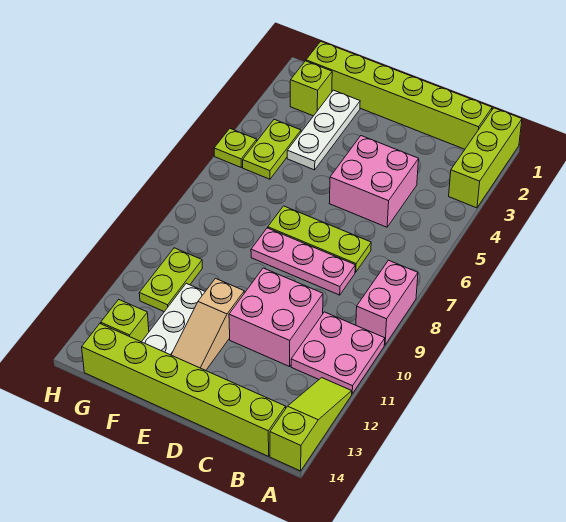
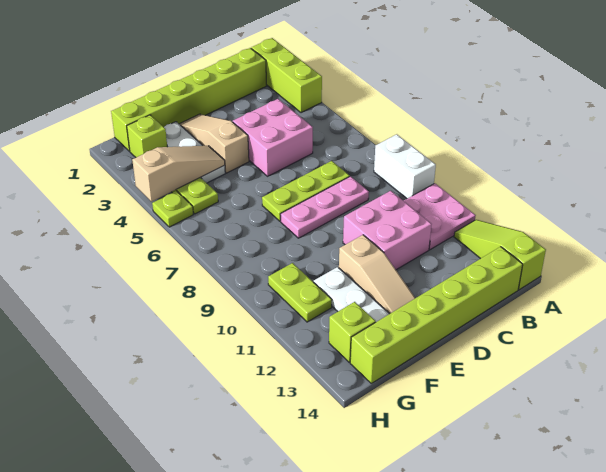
pink 1x2 brick [356,260,418,345] -> white 1x2 brick [374,134,436,199]
none -> tan 1x3 slope [179,114,249,173]
none -> tan 1x3 slope [132,146,225,202]

